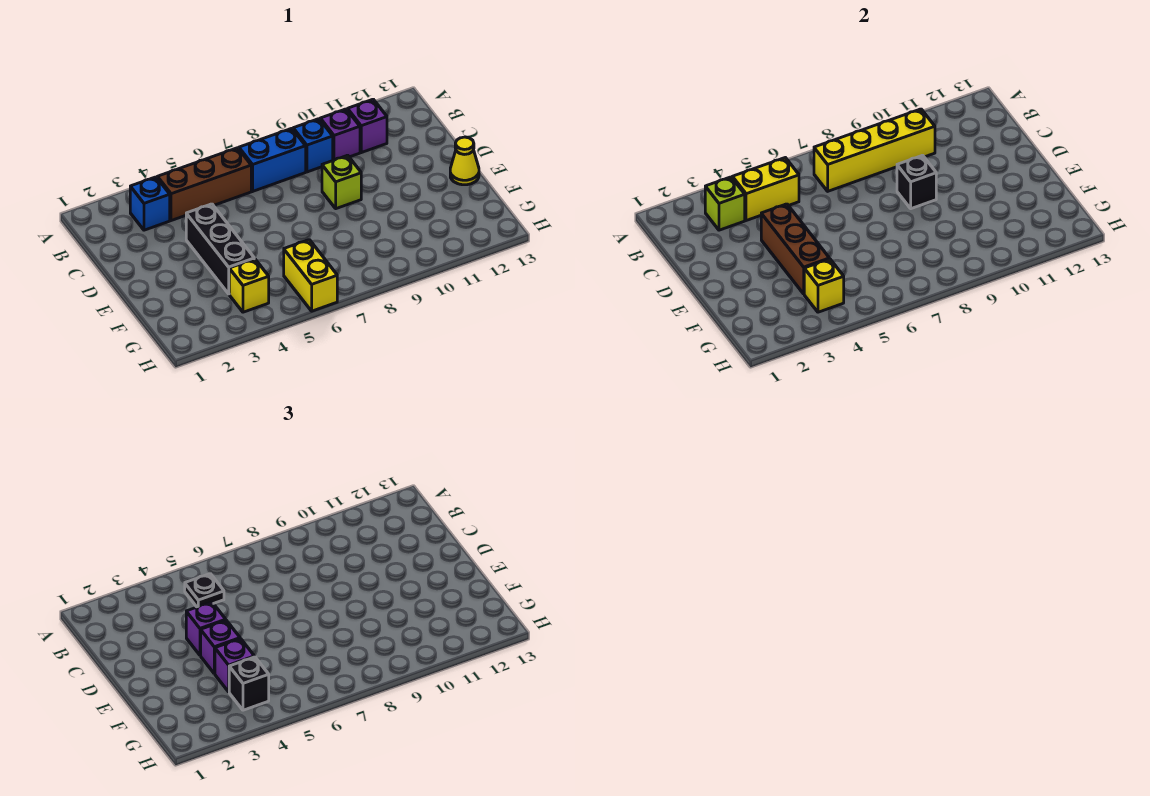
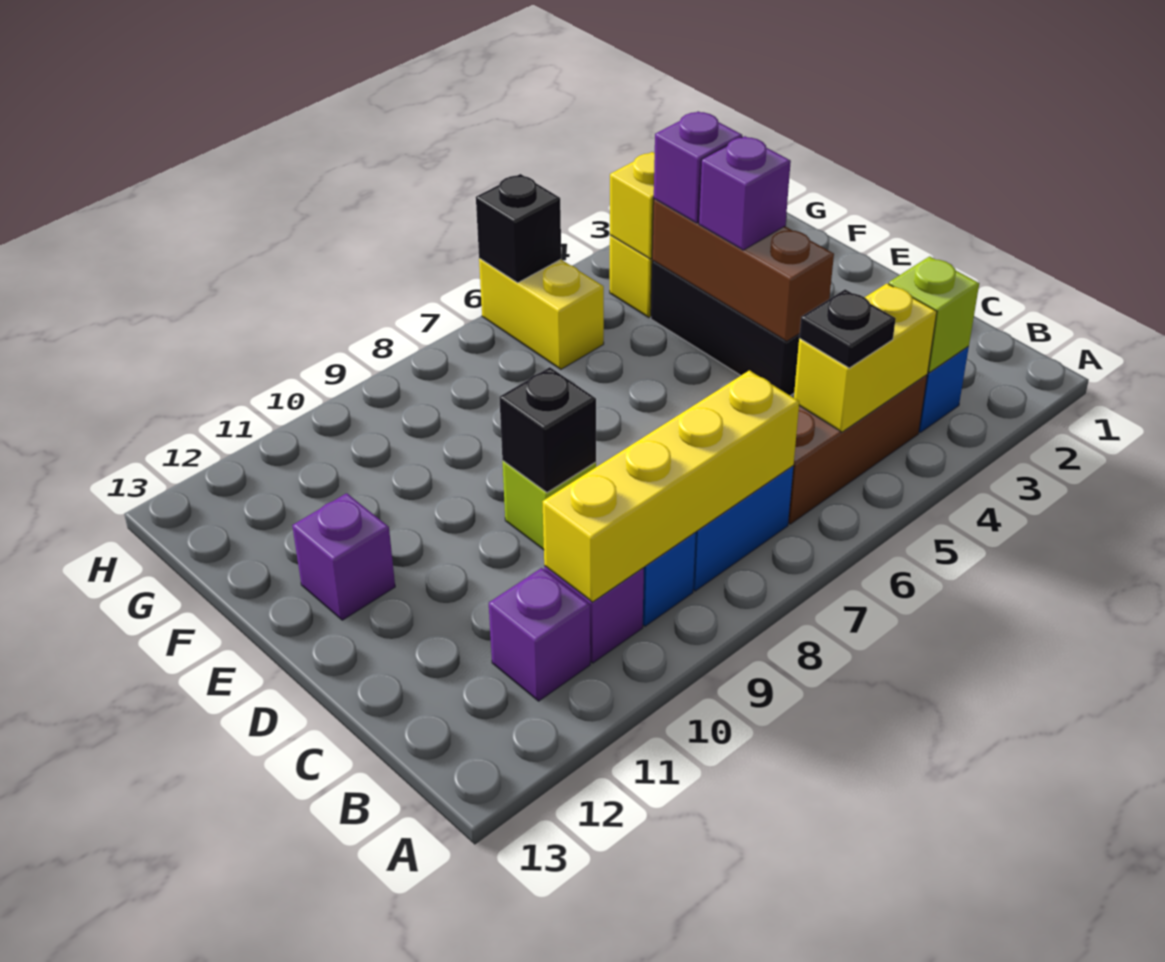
purple 1x1 brick [186,602,226,655] -> purple 1x1 brick moved to [292,493,395,620]
yellow 1x1 cone [450,137,479,185] -> none
black 1x1 brick [229,657,269,710] -> black 1x1 brick moved to [476,174,561,283]

